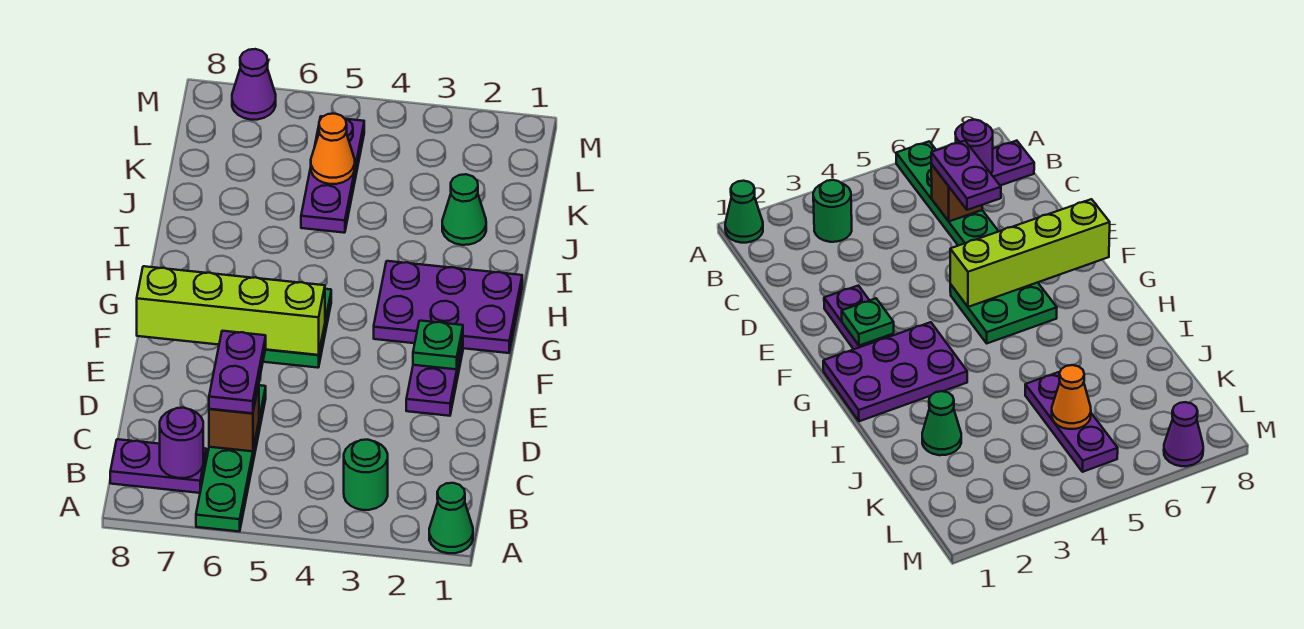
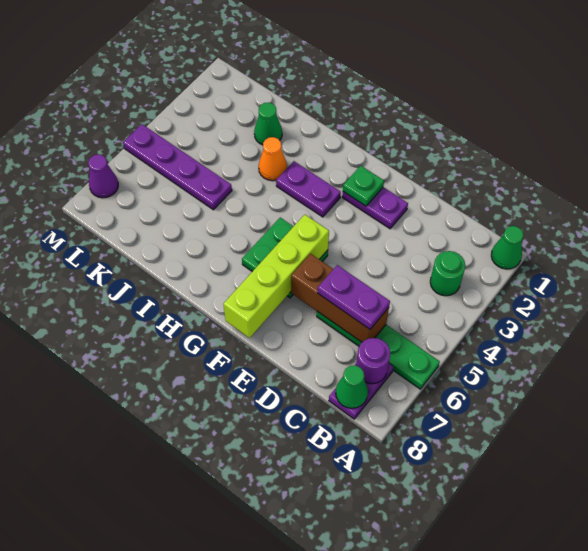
none -> green 1x1 cone [336,365,368,408]
brown 1x1 brick [209,385,259,451] -> brown 1x3 brick [291,254,389,342]
purple 2x3 plate [374,261,522,353] -> purple 1x2 plate [276,161,341,217]
purple 1x3 plate [301,116,364,233] -> purple 1x4 plate [123,124,232,210]
orange 1x1 cone [311,114,355,184] -> orange 1x1 cone moved to [259,137,287,181]

